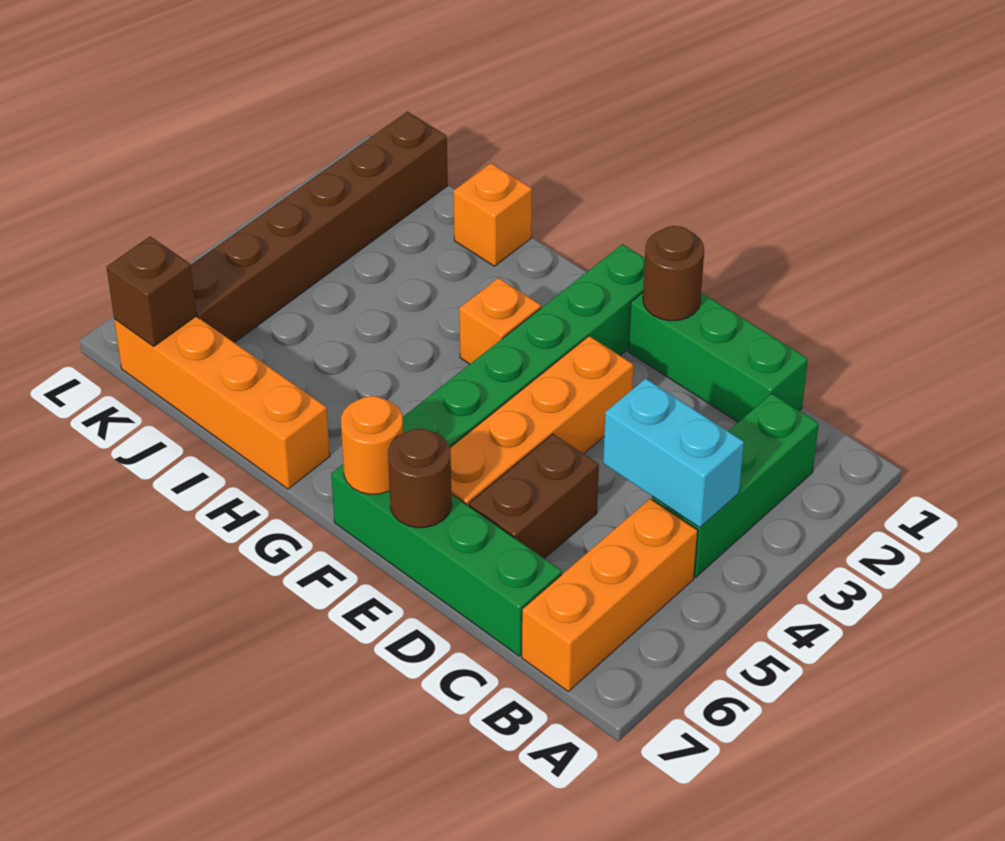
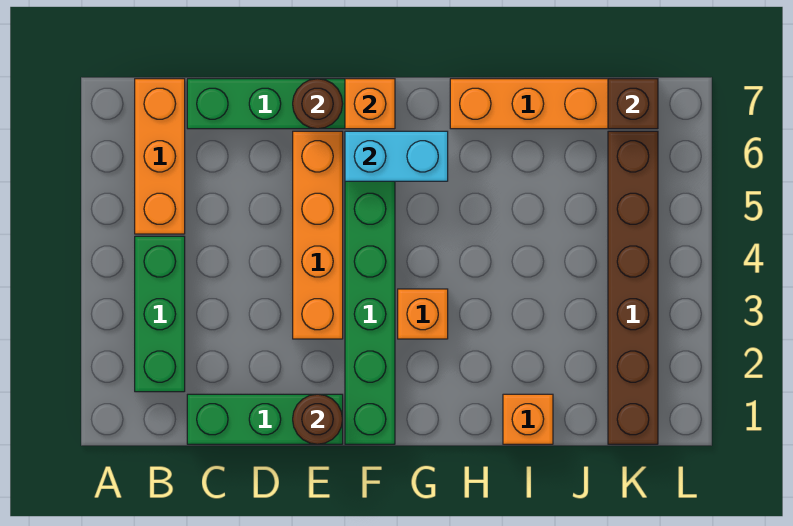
cyan 1x2 brick [603,379,744,527] -> cyan 1x2 brick moved to [345,131,448,181]
brown 1x2 brick [469,434,599,559] -> none
orange 1x1 round brick [341,396,403,494] -> orange 1x1 brick [345,79,395,129]

